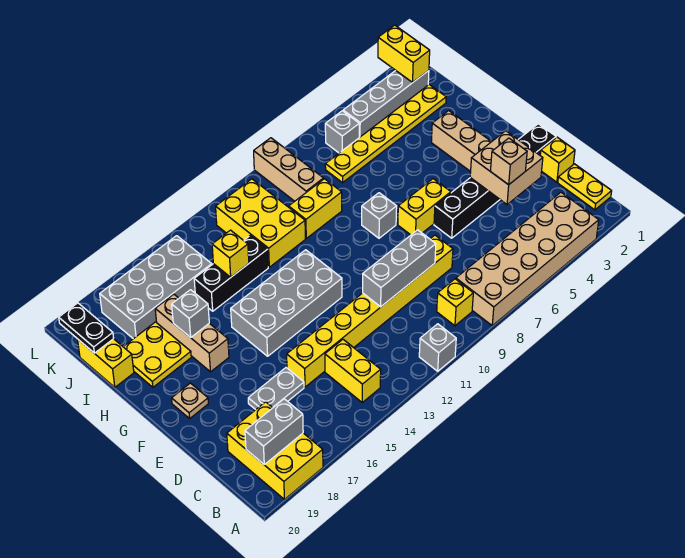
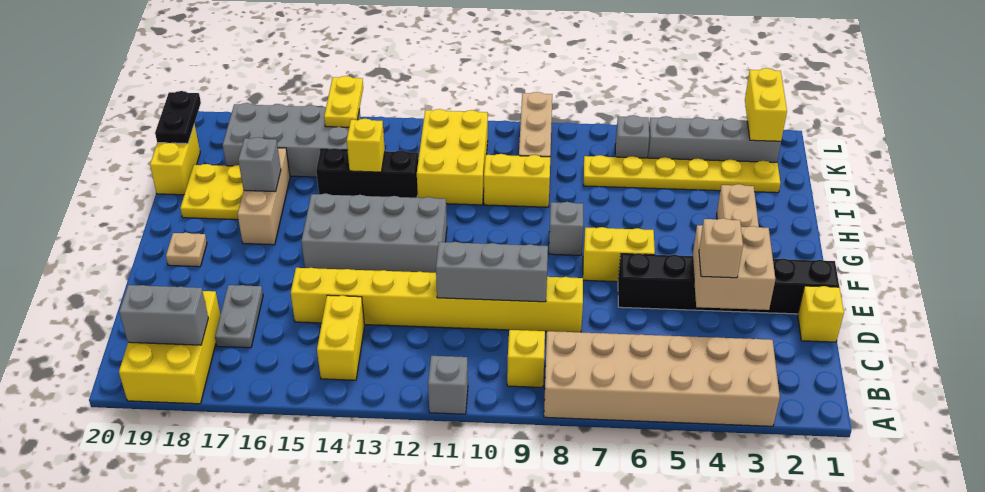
yellow 1x2 plate [558,164,612,210] -> yellow 1x2 plate moved to [324,76,363,127]
grey 1x2 plate [248,368,304,410] -> grey 1x2 plate turned to [215,285,263,348]

